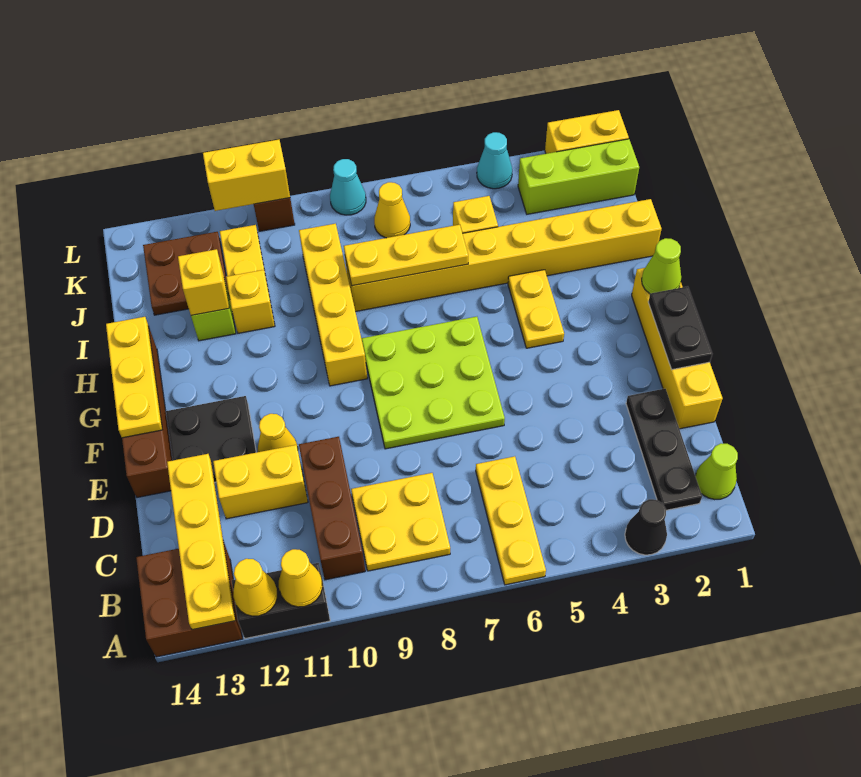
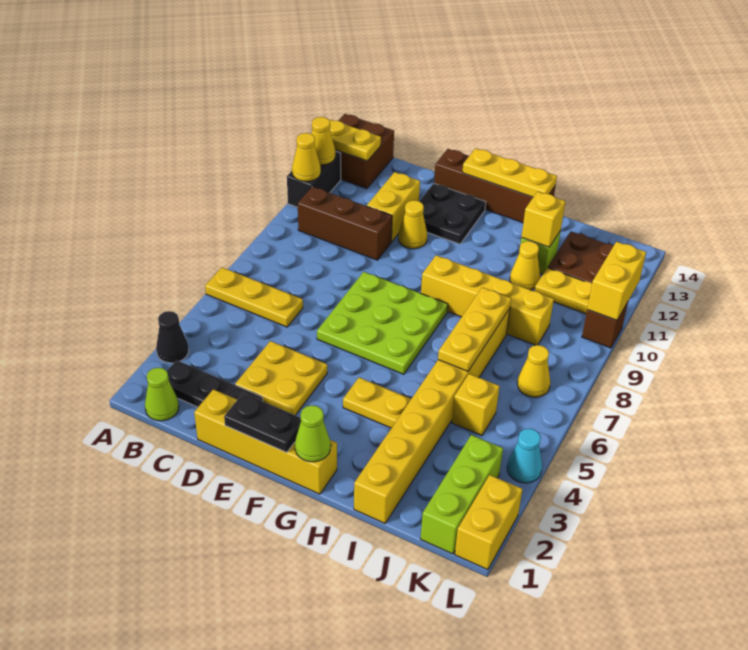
yellow 1x4 plate [167,454,235,630] -> yellow 1x2 plate [330,120,381,161]
yellow 2x2 plate [351,473,450,571] -> yellow 2x2 plate moved to [235,341,327,415]
yellow 1x1 brick [226,270,275,333] -> yellow 1x1 cone [510,241,540,290]
cyan 1x1 cone [330,159,366,215] -> none

